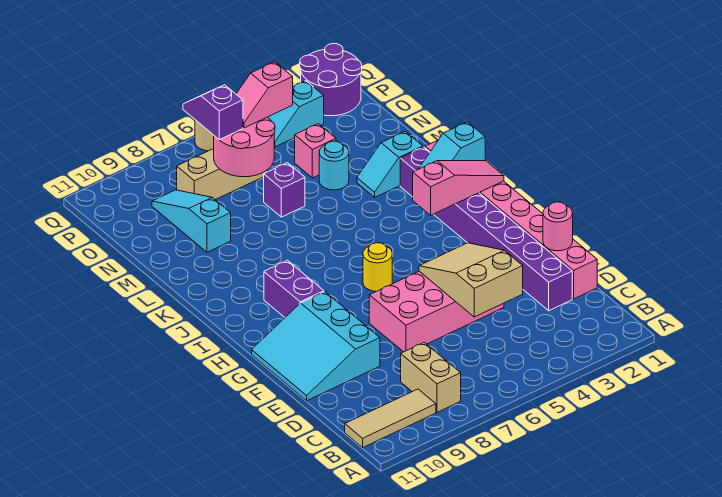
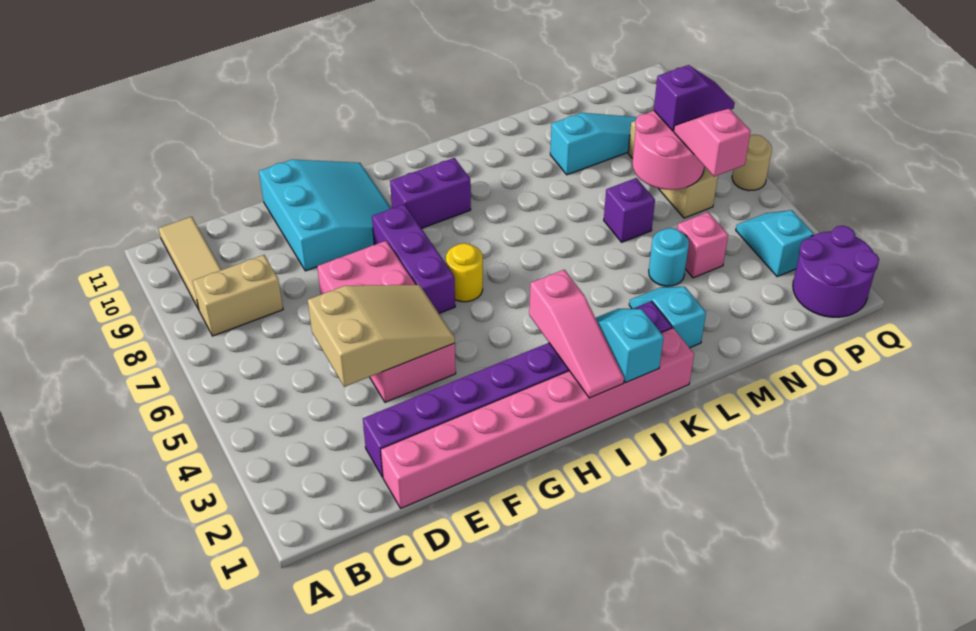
pink 1x1 round brick [543,202,573,251] -> none
cyan 3x3 slope [252,292,380,401] -> cyan 3x3 slope turned to [259,160,391,271]
none -> purple 1x3 brick [372,204,455,313]

